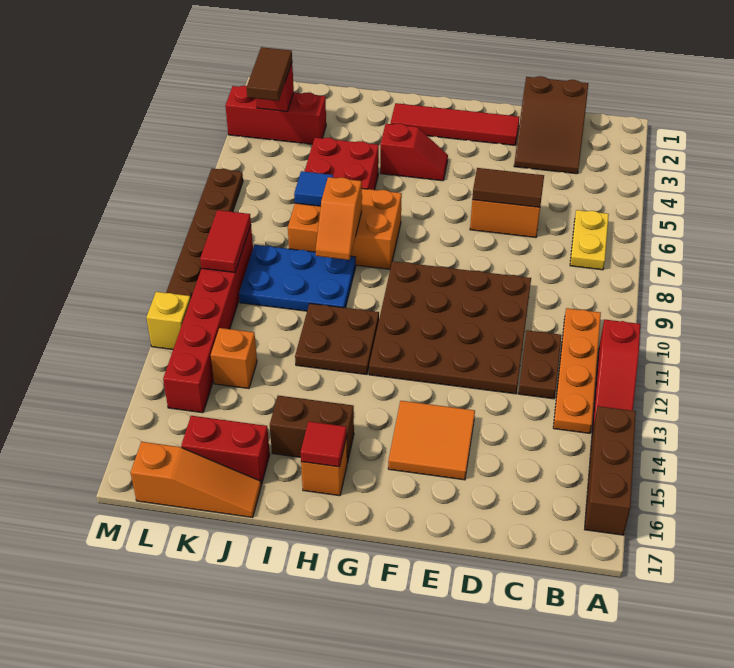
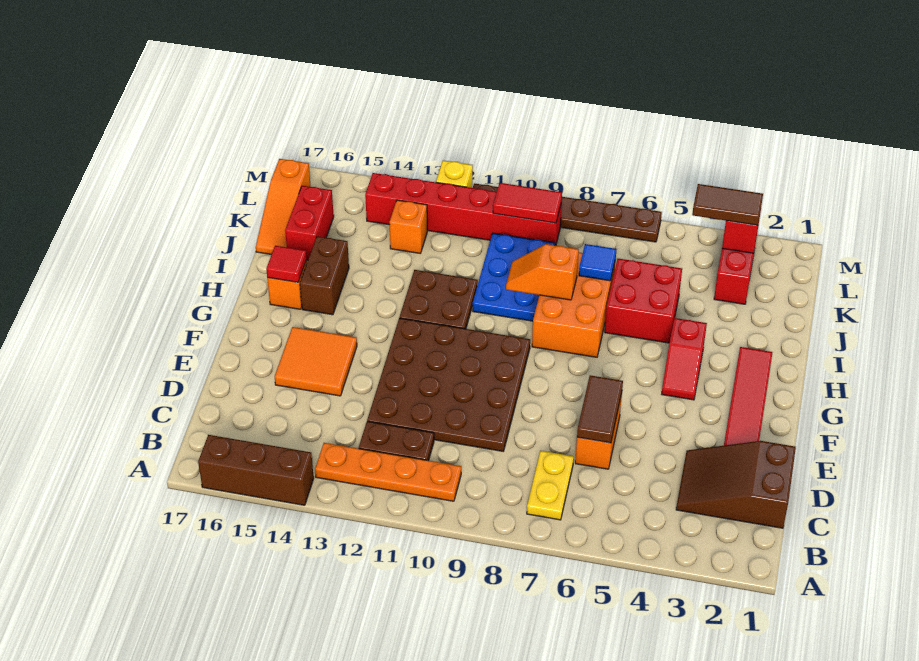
red 1x3 slope [592,320,640,431] -> none
yellow 1x2 plate [570,210,609,270] -> yellow 1x2 plate turned to [527,451,574,520]

